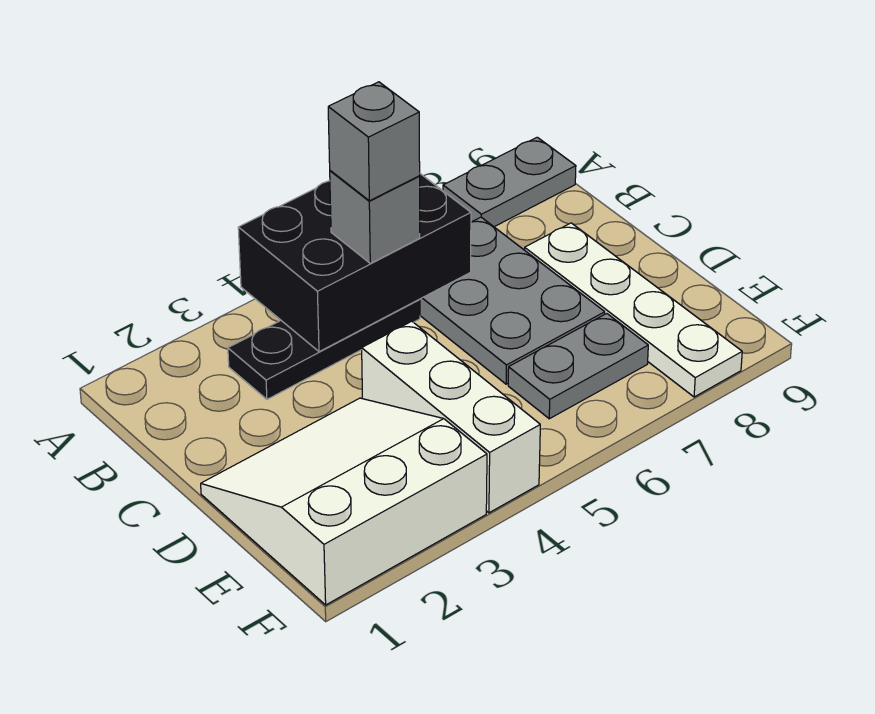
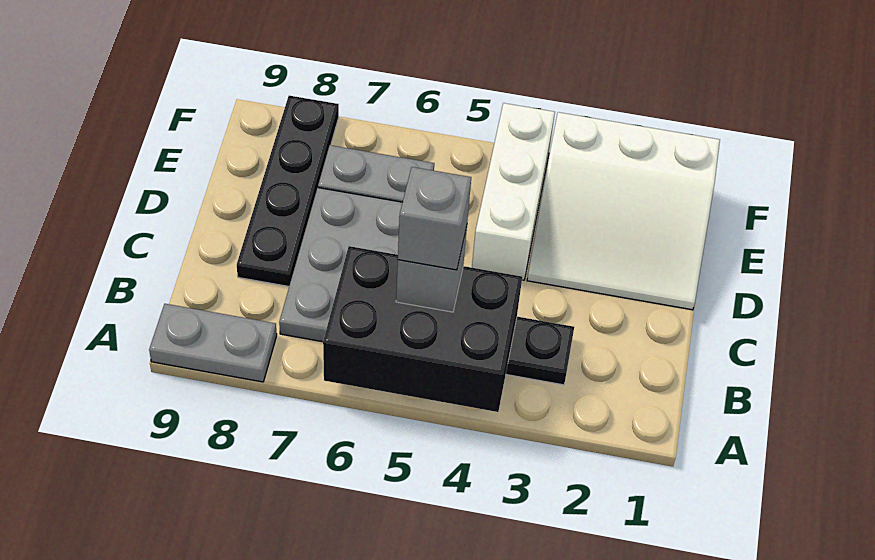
white 1x4 plate [525,223,742,397] -> black 1x4 plate [237,96,339,286]

